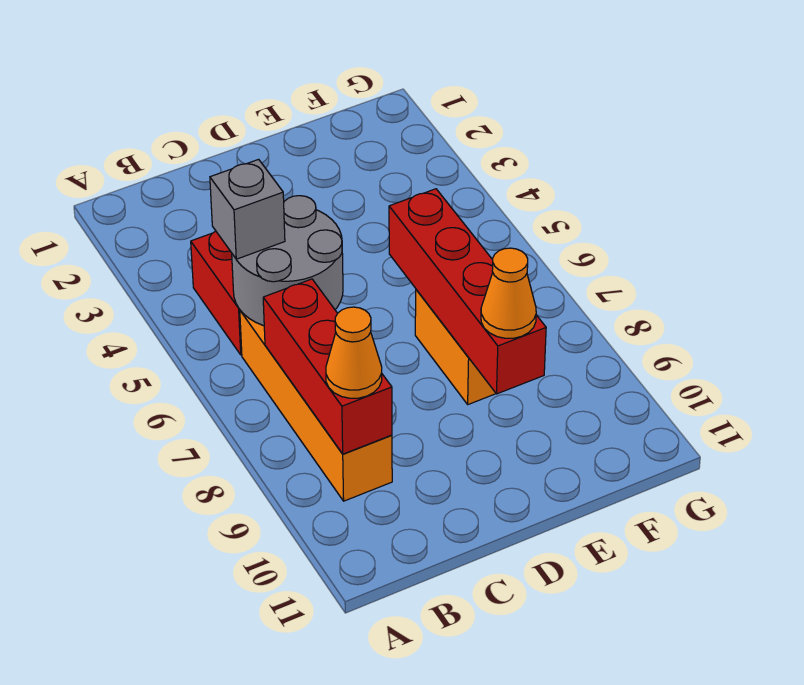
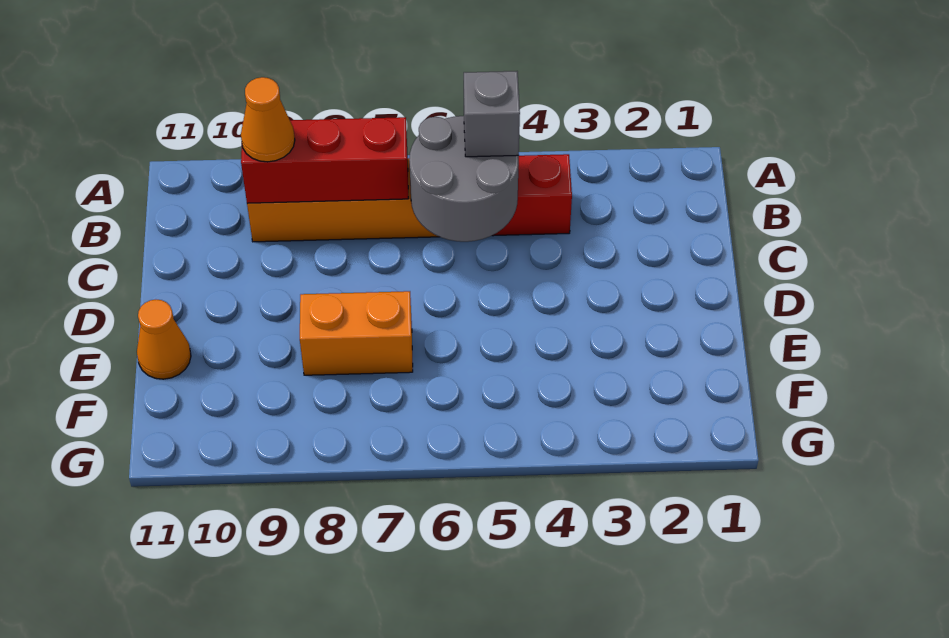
red 1x4 brick [389,189,546,394] -> none
orange 1x1 cone [481,248,536,338] -> orange 1x1 cone moved to [137,300,191,379]

